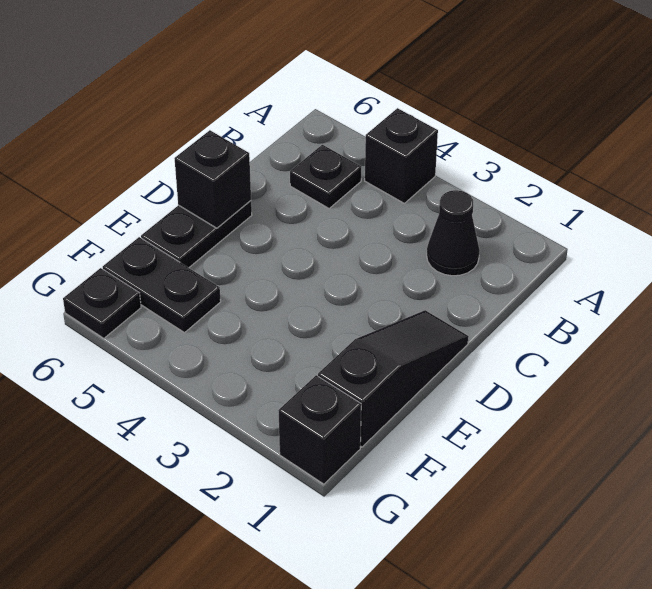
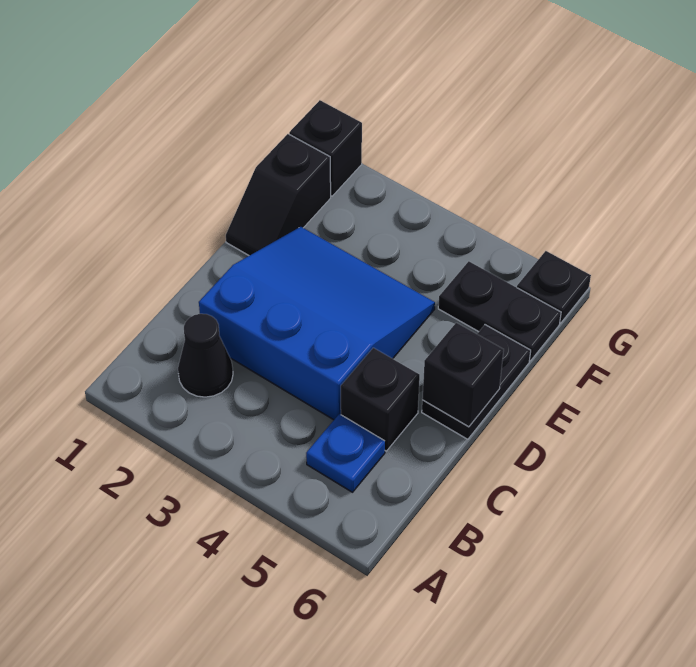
black 1x1 brick [365,108,438,203] -> black 1x1 brick moved to [341,348,420,451]
black 1x1 plate [290,145,361,208] -> blue 1x1 plate [306,414,385,492]
none -> blue 3x3 slope [199,227,435,420]
black 1x3 slope [318,310,469,447] -> black 1x2 slope [226,134,331,256]

